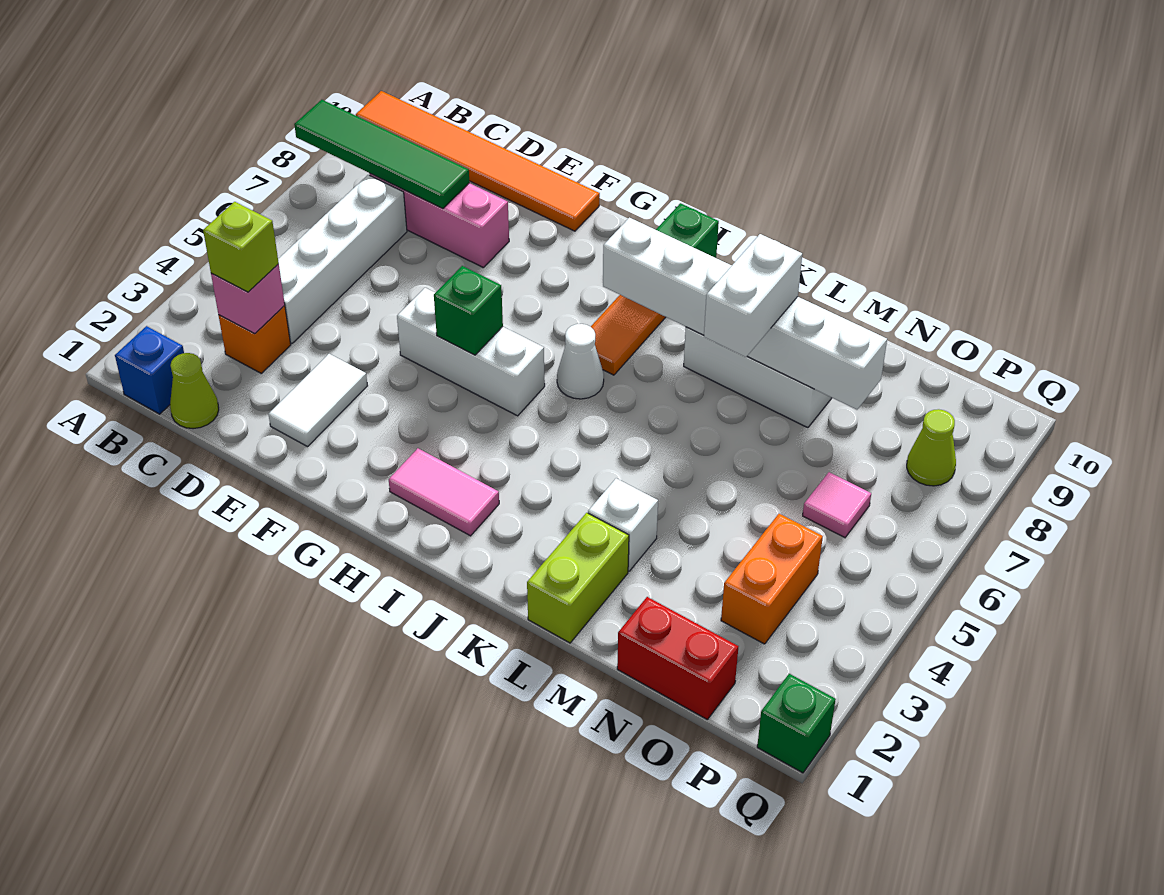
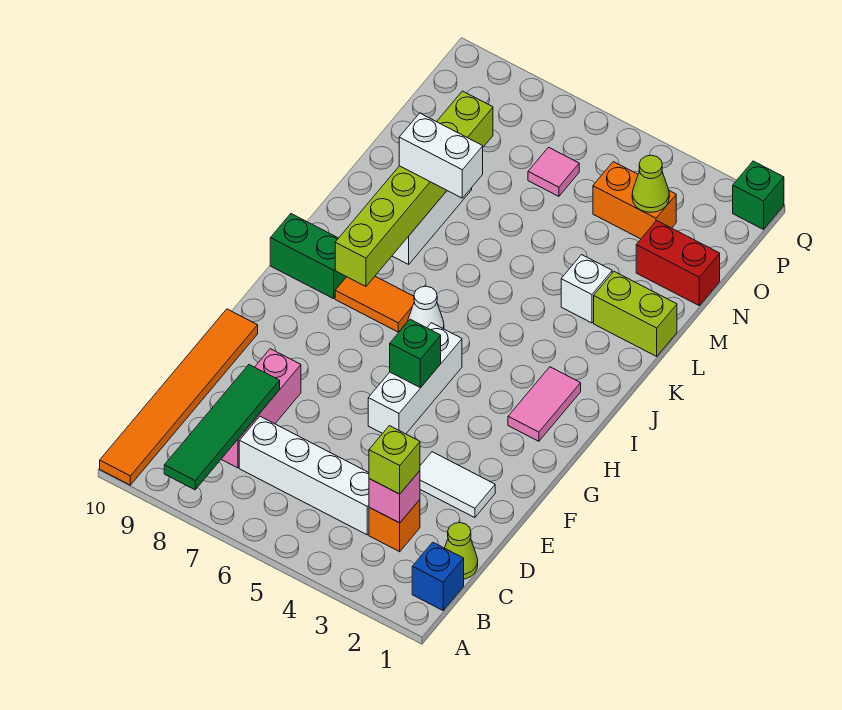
white 1x6 brick [603,218,887,410] -> lime 1x6 brick [335,91,493,286]
red 1x2 brick [617,597,738,720] -> red 1x2 brick turned to [636,221,720,305]
lime 1x1 cone [907,409,956,486] -> lime 1x1 cone moved to [632,155,669,212]

